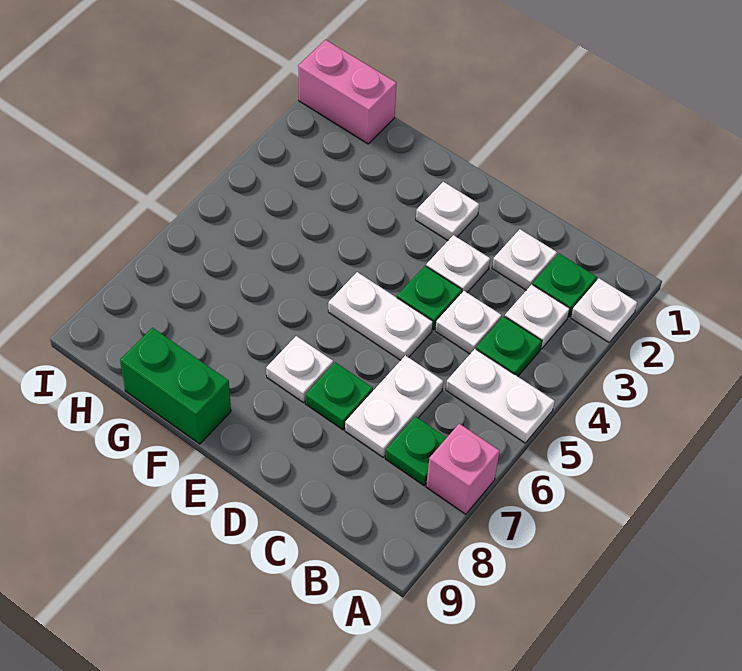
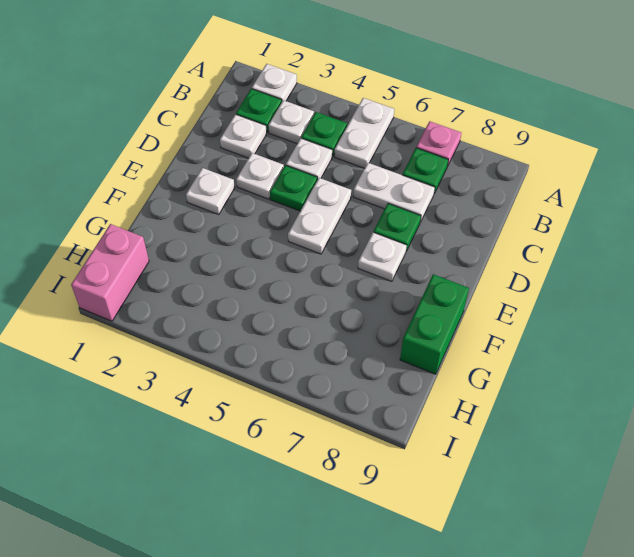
pink 1x1 brick [426,424,500,514] -> pink 1x1 plate [416,121,461,166]

